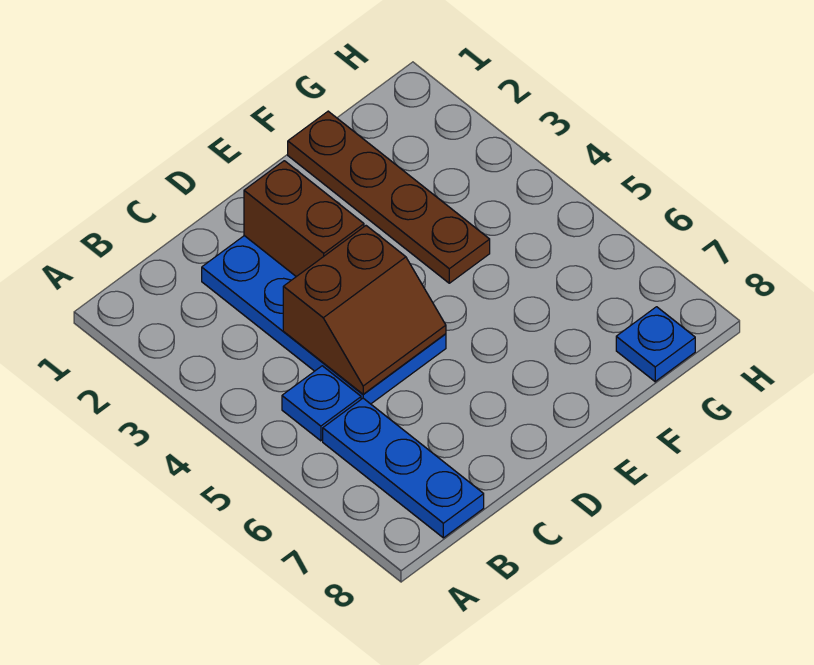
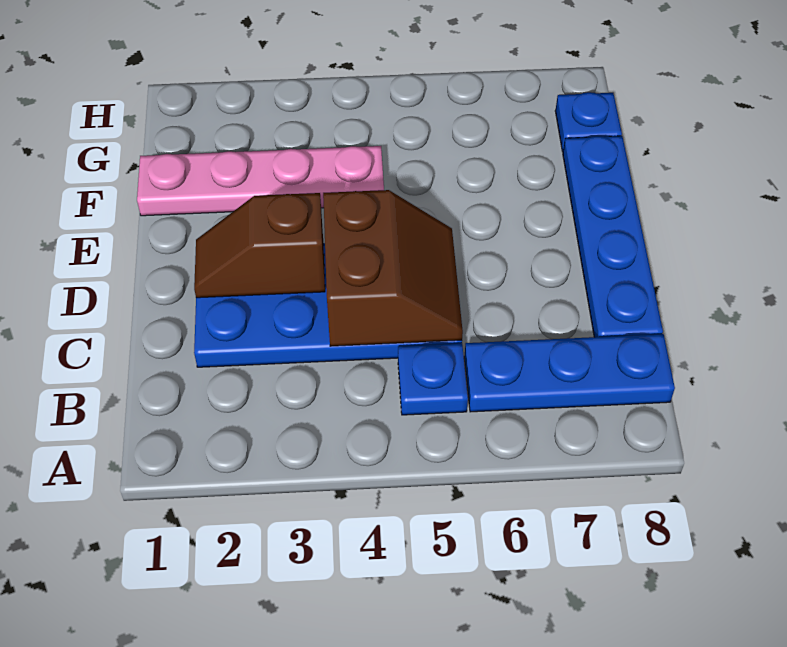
none -> blue 1x4 plate [563,136,663,337]
brown 1x2 brick [244,161,364,277] -> brown 1x2 slope [194,193,325,298]
brown 1x4 plate [288,111,490,283] -> pink 1x4 plate [137,146,384,216]

